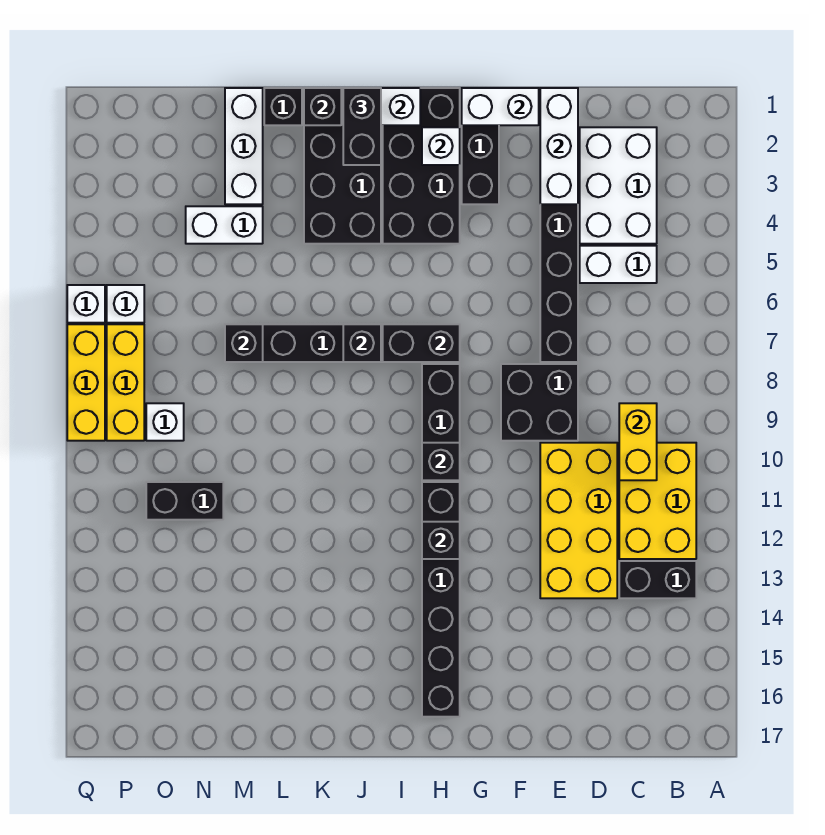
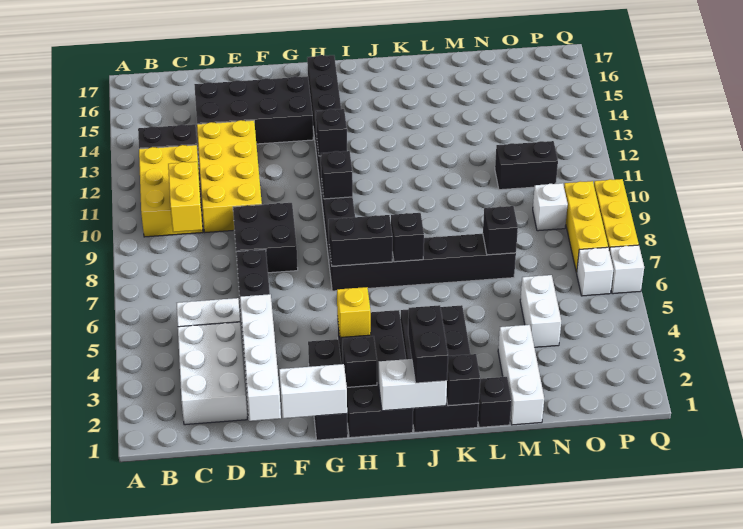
none -> black 2x4 brick [194,76,313,144]
white 1x3 brick [540,88,578,204] -> white 1x4 brick [240,294,281,421]
white 1x1 brick [422,127,460,165] -> black 1x1 brick [343,336,377,387]
none -> yellow 1x1 brick [337,287,371,338]
white 1x2 brick [186,206,263,244] -> white 1x2 brick turned to [520,275,561,347]

